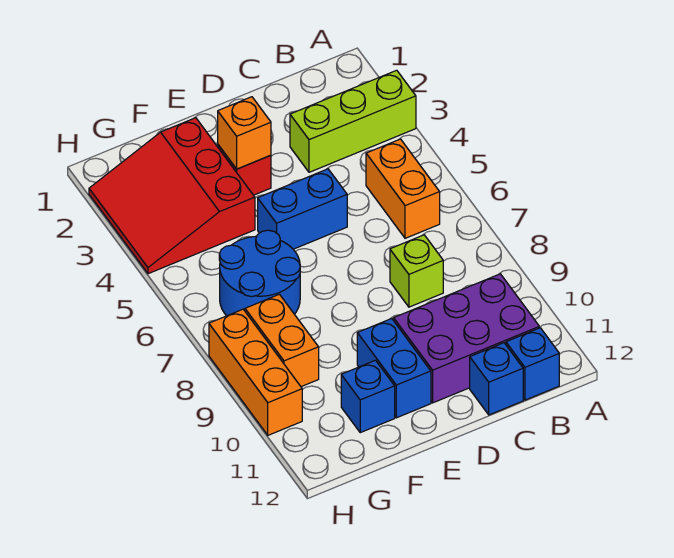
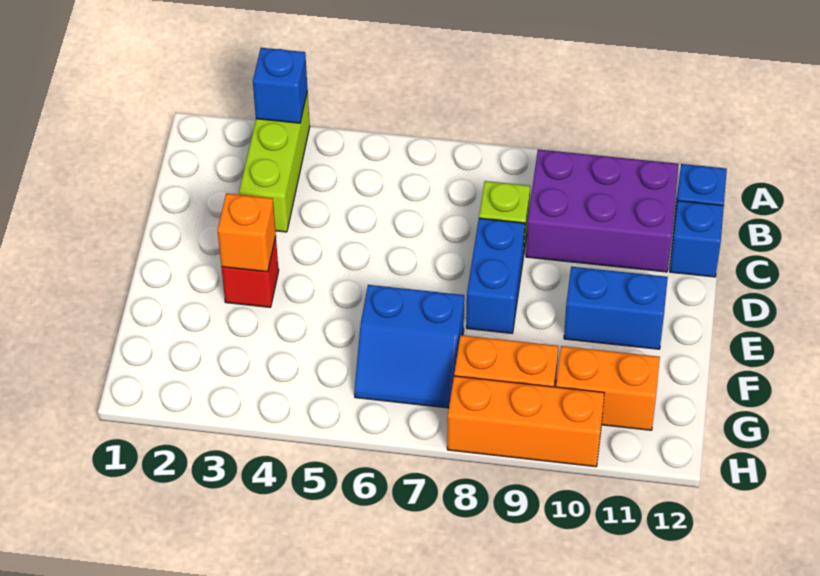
orange 1x2 brick [366,139,440,238] -> orange 1x2 brick moved to [556,346,660,430]
purple 2x3 brick [394,274,539,403] -> purple 2x3 brick turned to [526,149,679,272]
blue 1x2 brick [258,169,347,249] -> blue 1x2 brick moved to [466,218,525,333]
red 3x3 slope [89,118,255,274] -> none
blue 2x2 round brick [219,230,300,316] -> blue 2x2 slope [354,285,464,408]
blue 1x1 brick [341,360,395,433] -> blue 1x1 brick moved to [253,48,308,123]

